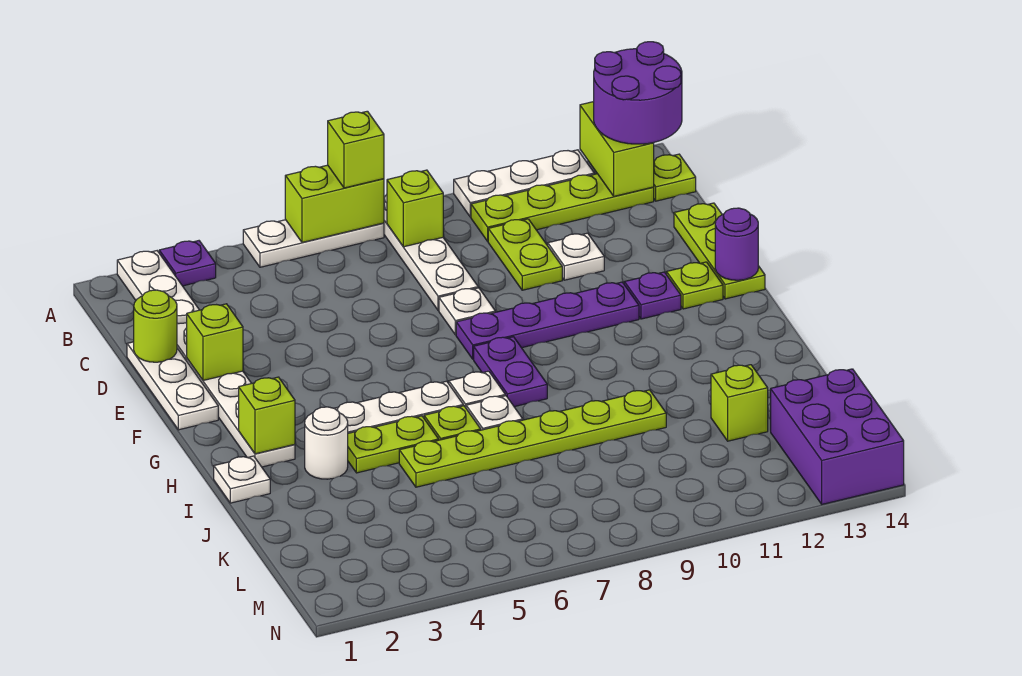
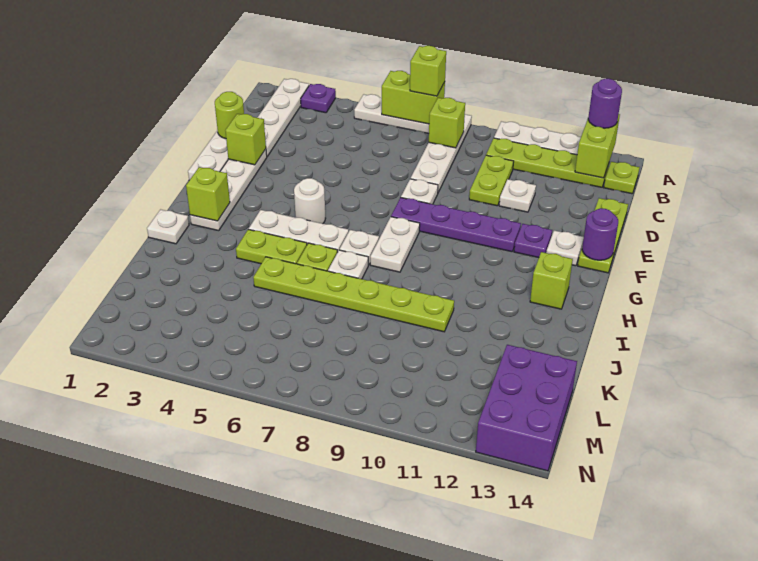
purple 2x2 round brick [594,42,682,144] -> purple 1x1 round brick [588,79,622,128]
lime 1x1 plate [667,262,723,309] -> white 1x1 plate [546,230,584,266]
purple 1x2 plate [474,337,547,407] -> white 1x2 plate [370,217,420,272]
white 1x1 round brick [305,407,348,479] -> white 1x1 round brick moved to [294,178,325,224]
lime 1x1 brick [711,365,768,441] -> lime 1x1 brick moved to [530,252,573,309]

